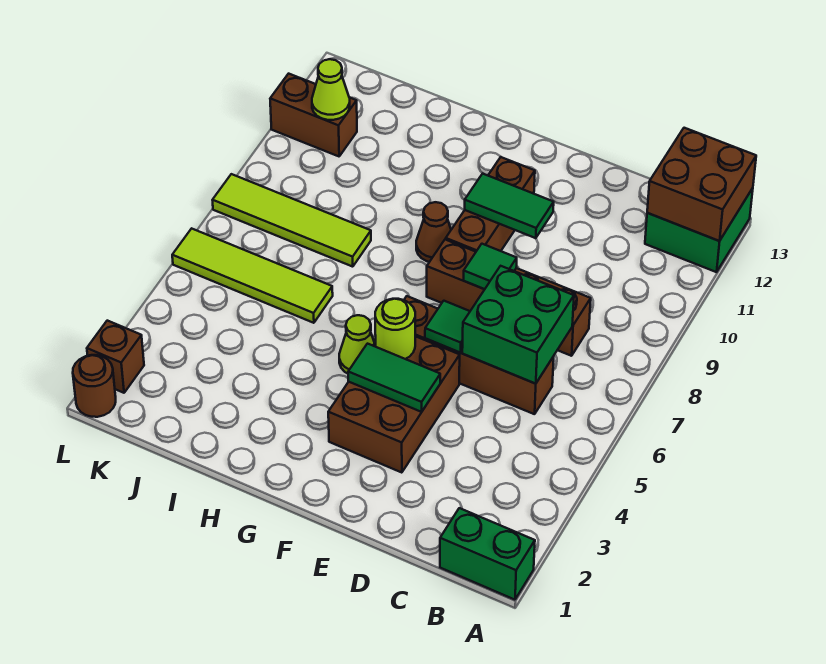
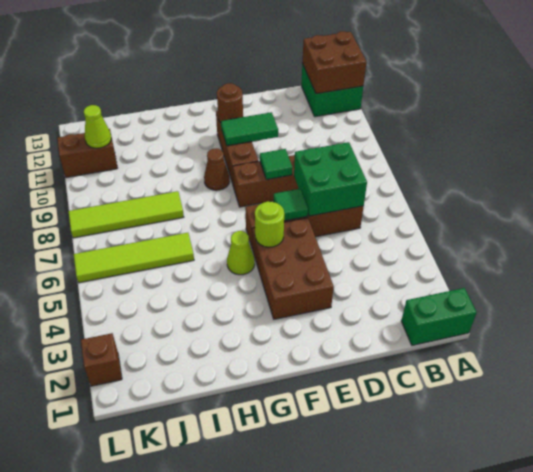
green 1x2 tile [348,344,440,412] -> none
brown 1x1 round brick [73,355,116,417] -> brown 1x1 round brick moved to [217,83,243,122]

